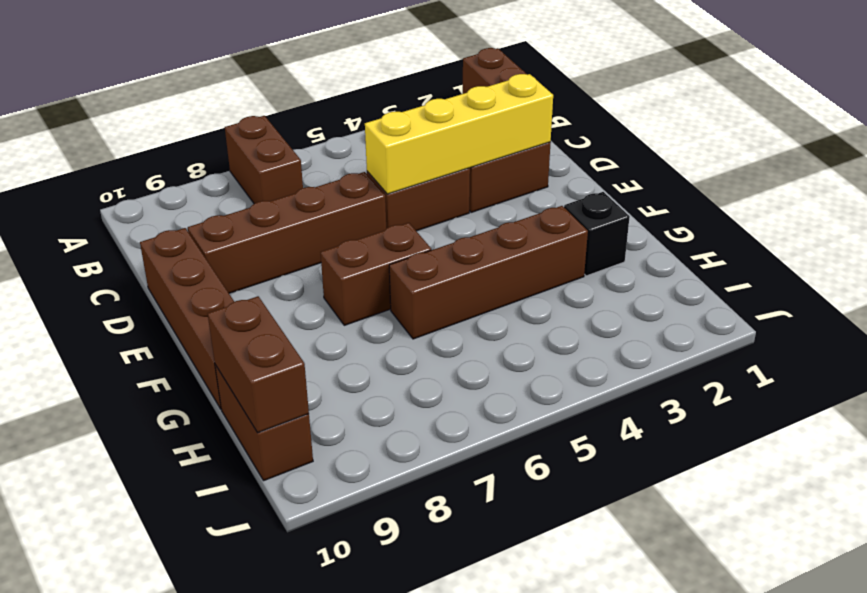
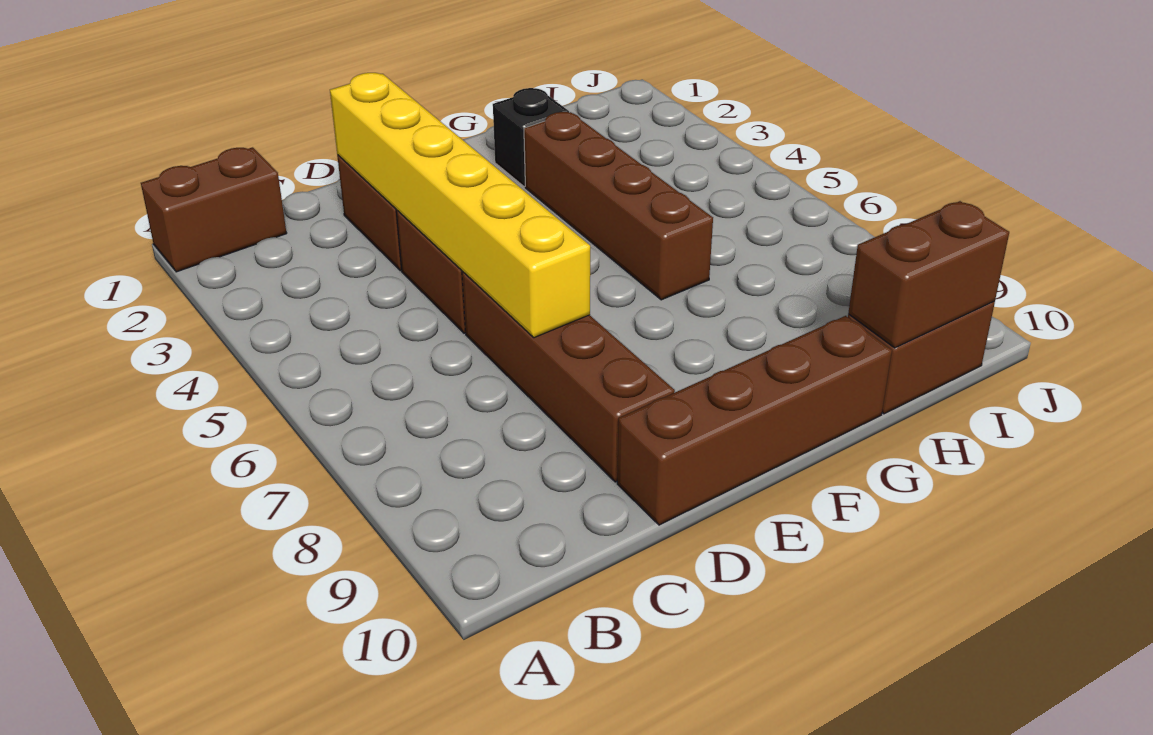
brown 1x2 brick [225,116,303,204] -> none
yellow 1x4 brick [365,74,553,194] -> yellow 1x6 brick [330,73,590,338]
brown 1x2 brick [321,223,431,325] -> none

